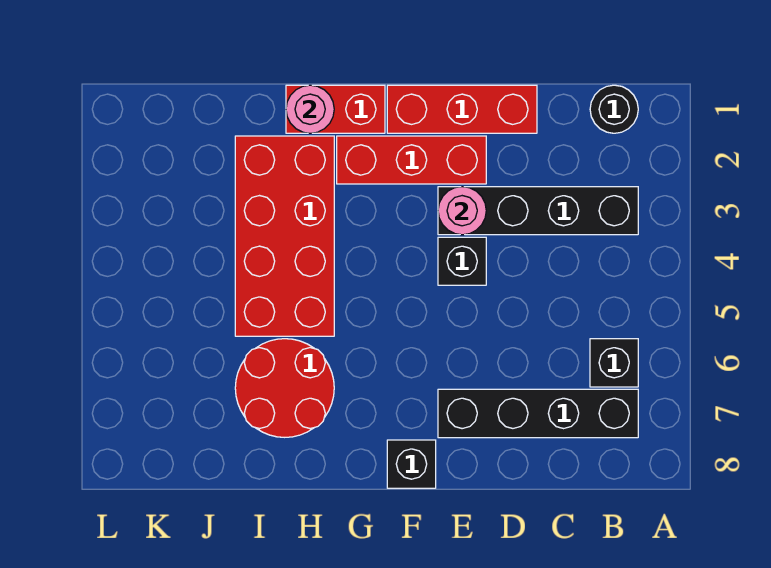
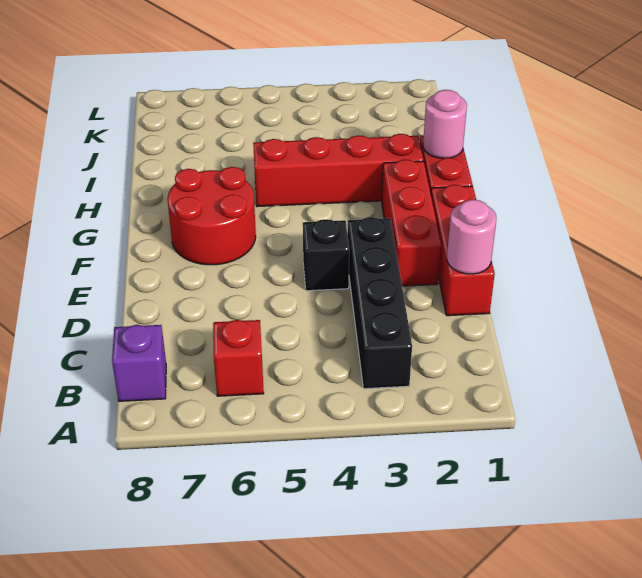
black 1x1 round brick [590,85,638,133] -> none
black 1x1 brick [590,339,638,387] -> red 1x1 brick [213,320,264,396]
black 1x4 brick [438,389,638,438] -> none
none -> purple 1x1 brick [112,325,166,401]
pink 1x1 round brick [438,187,486,235] -> pink 1x1 round brick moved to [447,200,496,274]
black 1x1 brick [387,440,436,488] -> none
red 2x4 brick [235,136,334,336] -> red 1x4 brick [253,134,423,207]
red 2x2 round brick [235,339,334,437] -> red 2x2 round brick moved to [167,167,256,265]

